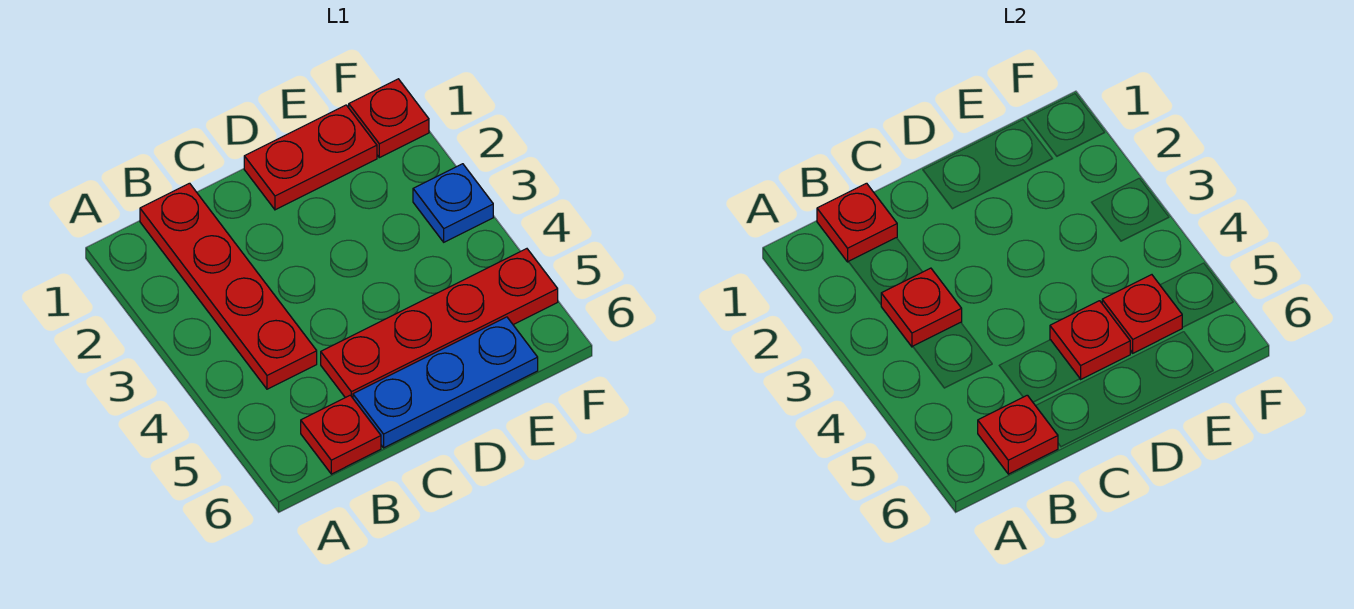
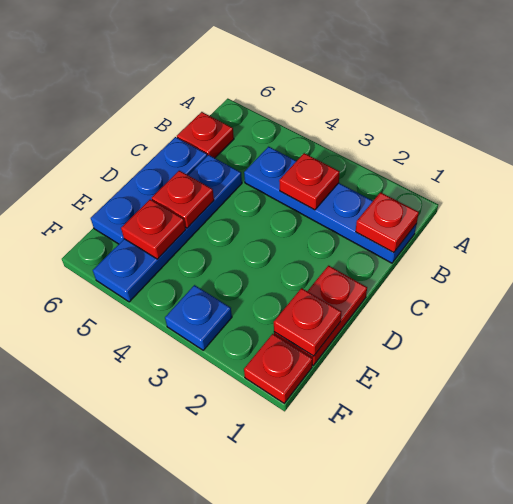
red 1x4 plate [140,183,317,389] -> blue 1x4 plate [244,147,416,263]
red 1x1 plate [978,395,1058,474] -> red 1x1 plate moved to [274,288,341,356]
red 1x4 plate [321,249,558,398] -> blue 1x4 plate [93,155,242,302]

